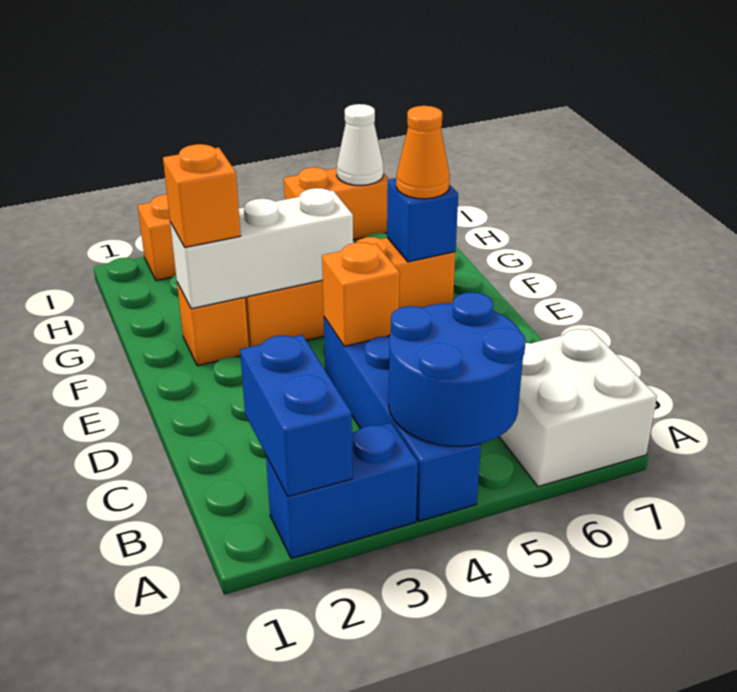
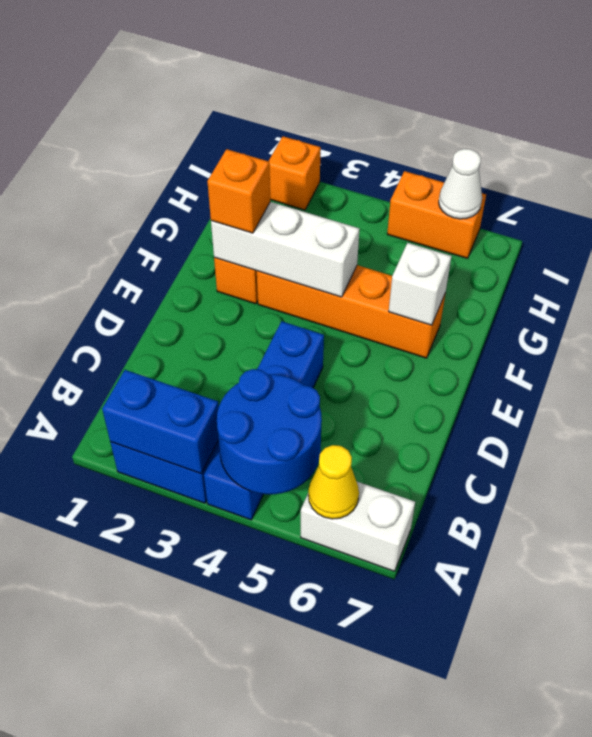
blue 1x2 brick [240,335,352,497] -> blue 1x2 brick turned to [102,370,219,474]
white 2x2 brick [499,329,657,487] -> white 1x2 brick [301,482,415,571]
none -> yellow 1x1 cone [308,445,359,519]
orange 1x1 brick [322,242,400,346] -> none
blue 1x1 brick [387,178,458,262] -> white 1x1 brick [389,243,451,325]
orange 1x1 cone [396,106,450,199] -> none

